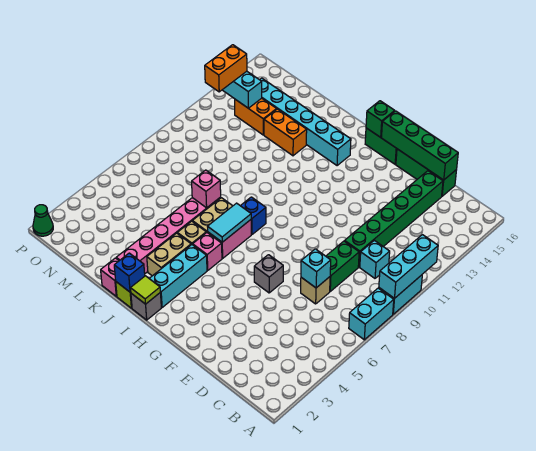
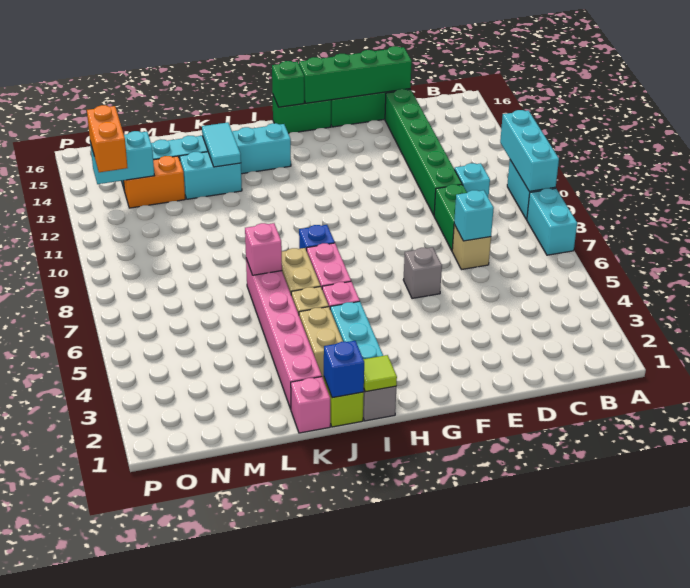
cyan 1x2 tile [208,203,251,242] -> cyan 1x2 tile moved to [202,122,241,167]
orange 1x2 brick [264,109,307,156] -> cyan 1x2 brick [180,152,242,199]
green 1x1 cone [33,205,53,236] -> none

